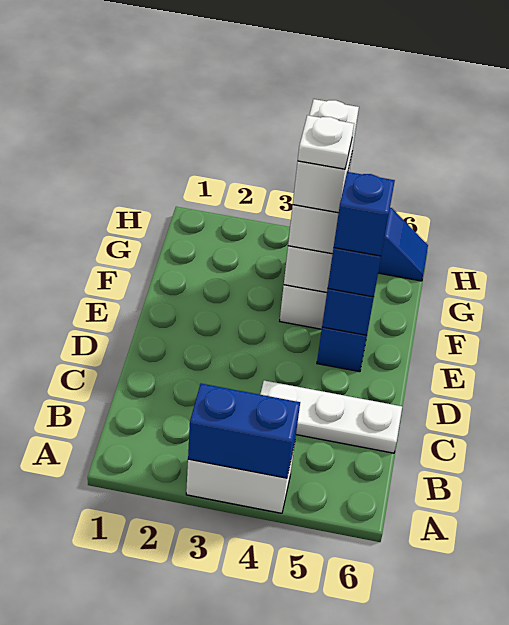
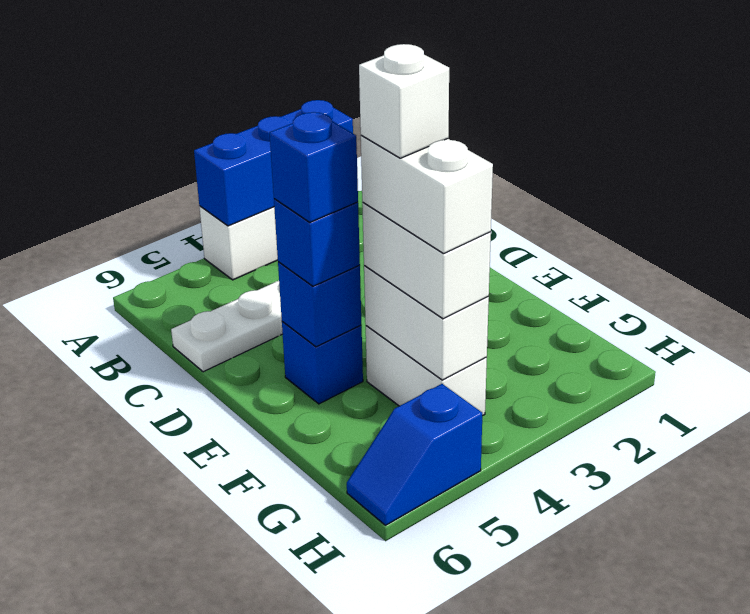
blue 1x2 brick [188,384,300,478] -> blue 1x3 brick [194,100,353,226]
white 1x1 plate [298,115,354,169] -> white 1x1 brick [359,44,449,158]

